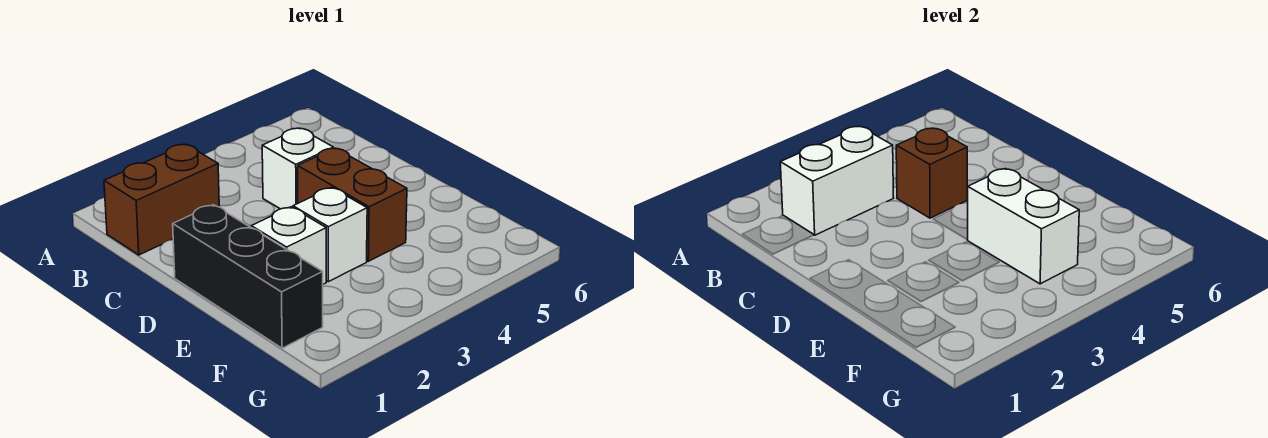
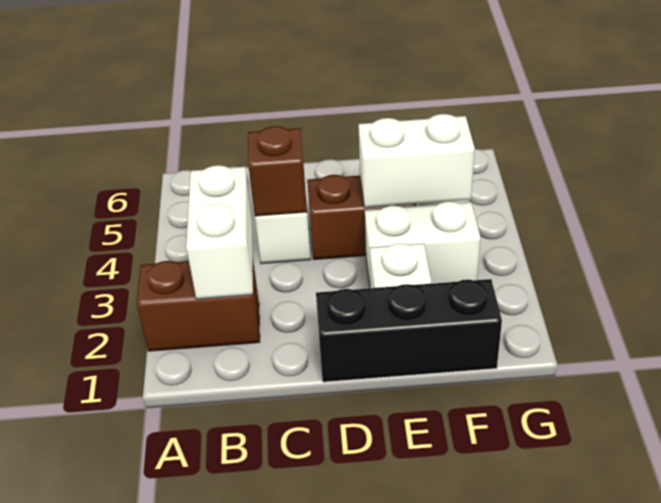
brown 1x2 brick [104,144,219,255] -> brown 1x2 brick turned to [137,261,260,351]
white 1x1 brick [293,187,367,282] -> white 1x2 brick [365,201,481,288]

